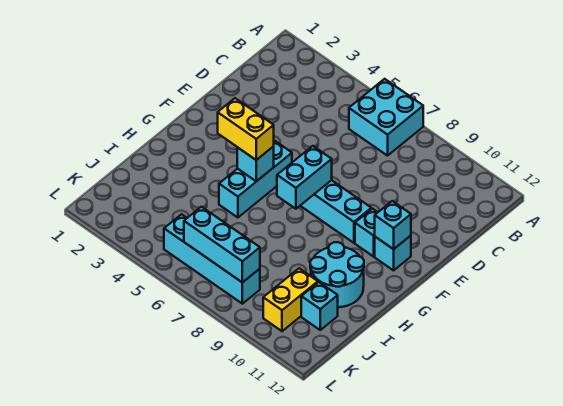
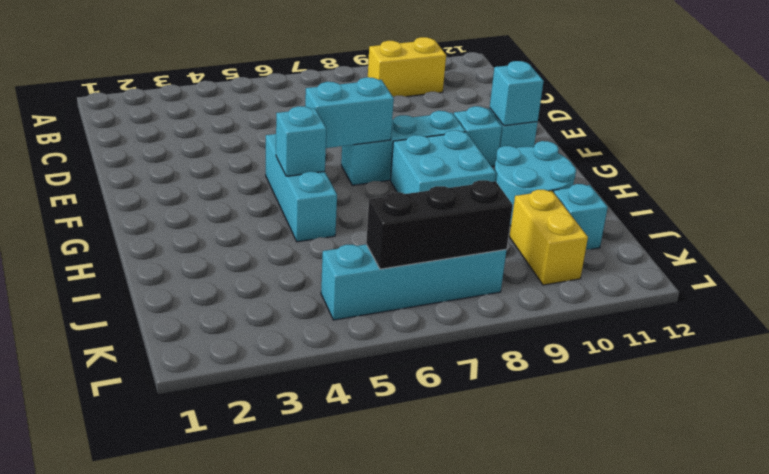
cyan 2x2 brick [349,79,423,156] -> cyan 2x2 brick moved to [391,130,496,194]
cyan 1x2 brick [277,146,332,209] -> cyan 1x2 brick turned to [305,77,394,148]
yellow 1x2 brick [218,98,274,160] -> yellow 1x2 brick moved to [368,37,446,97]
cyan 1x3 brick [184,207,260,283] -> black 1x3 brick [366,180,513,269]

